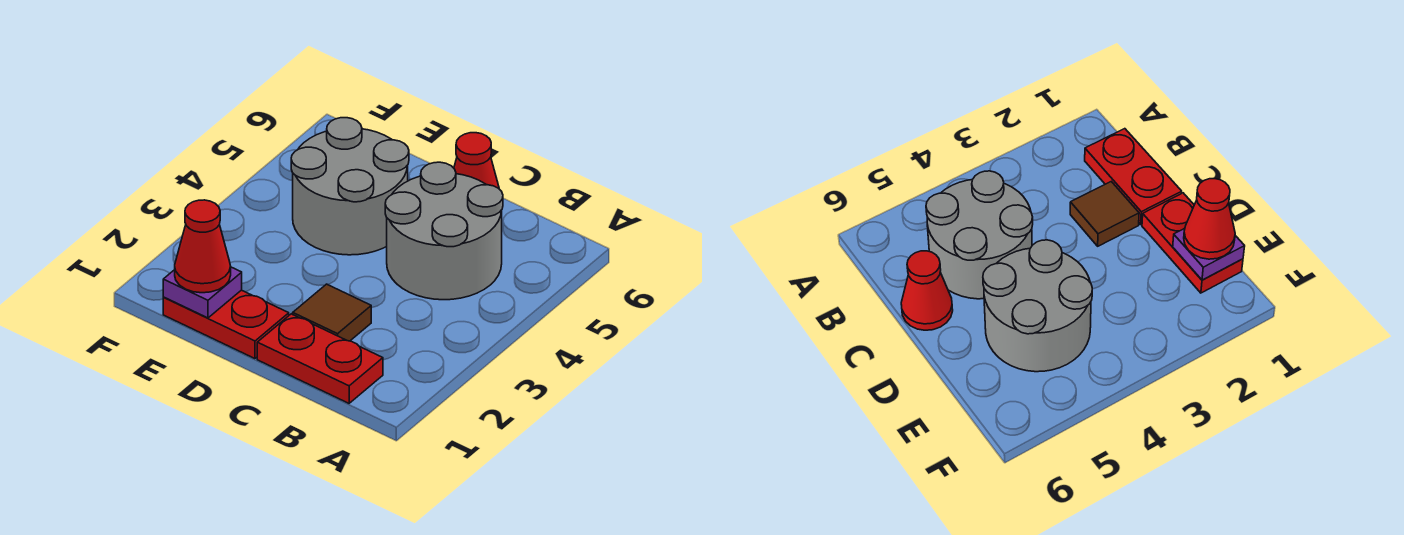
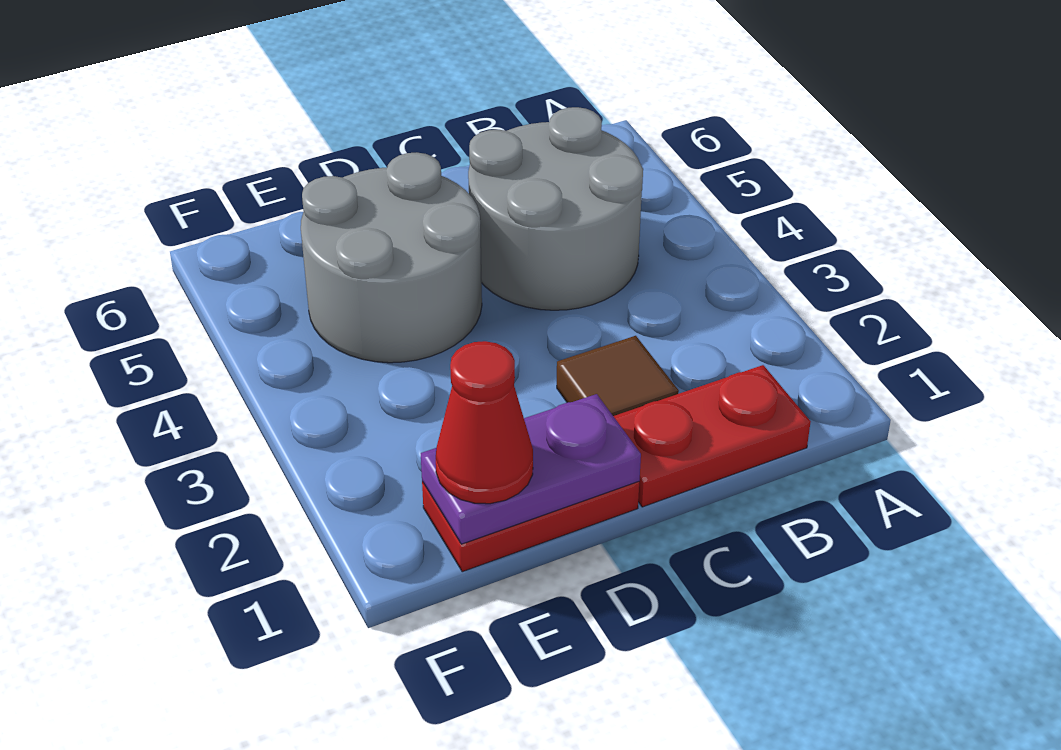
red 1x1 cone [454,133,499,188] -> none
purple 1x1 plate [163,267,242,318] -> purple 1x2 plate [421,394,641,544]

